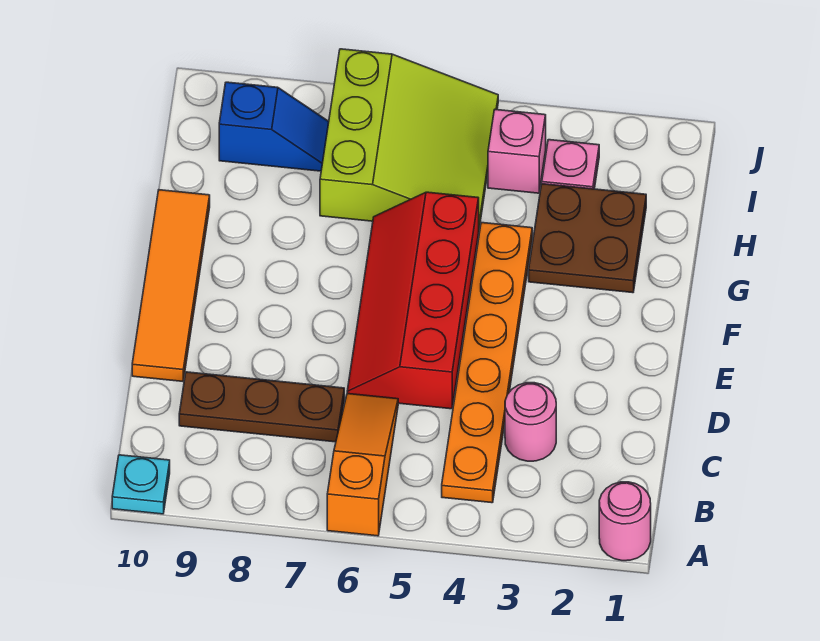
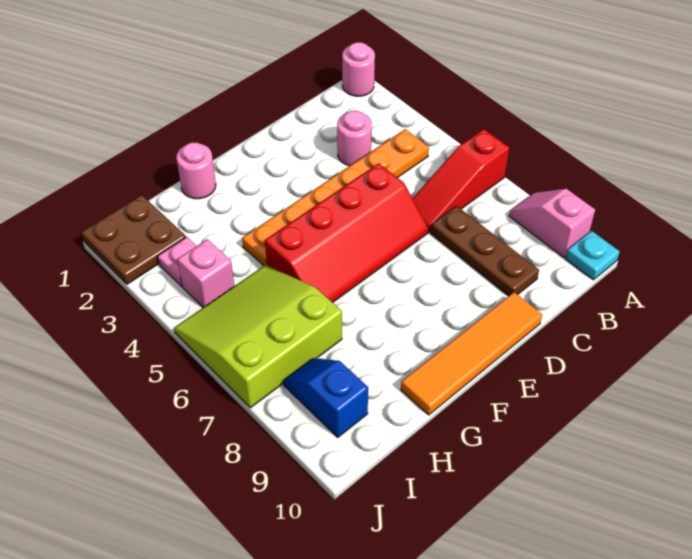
orange 1x3 slope [327,394,398,536] -> red 1x3 slope [413,129,509,232]
none -> pink 1x2 slope [509,189,595,257]
none -> pink 1x1 round brick [176,142,216,199]
brown 2x2 plate [529,184,646,293] -> brown 2x2 plate moved to [81,195,186,284]

